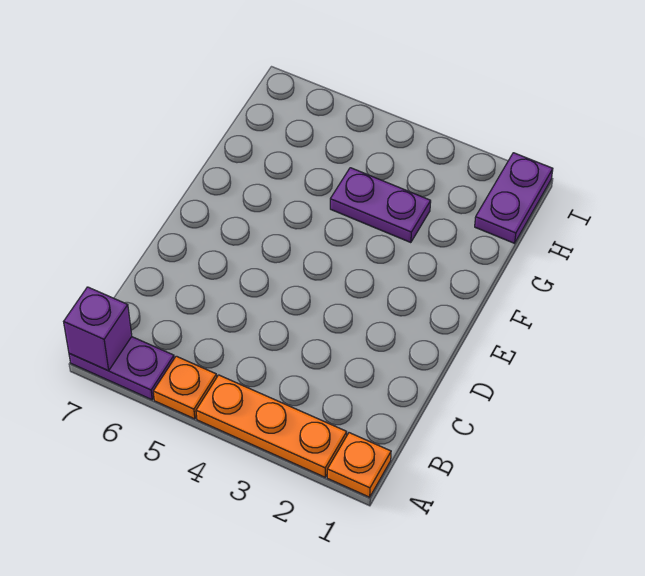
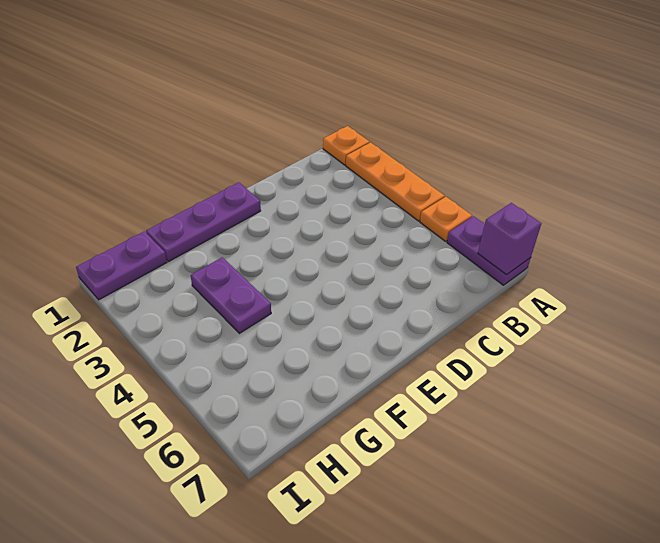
none -> purple 1x3 plate [146,182,261,262]

